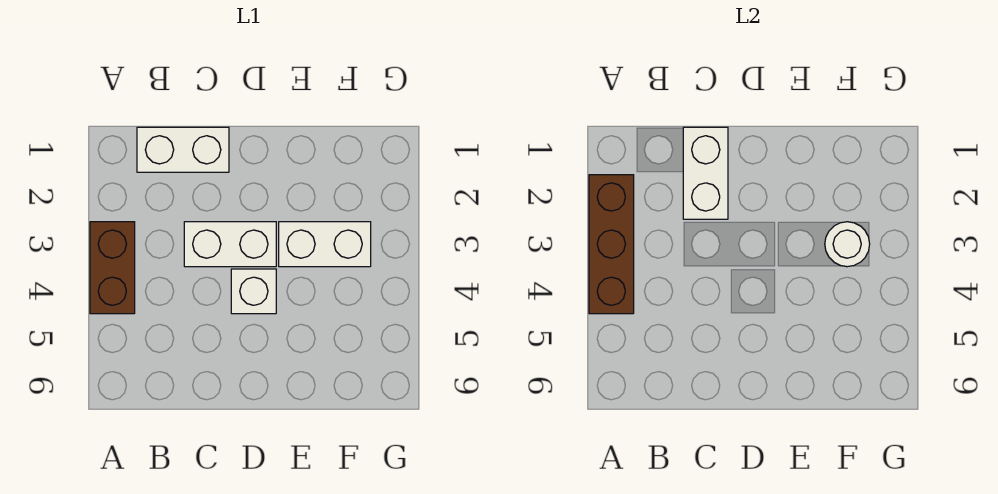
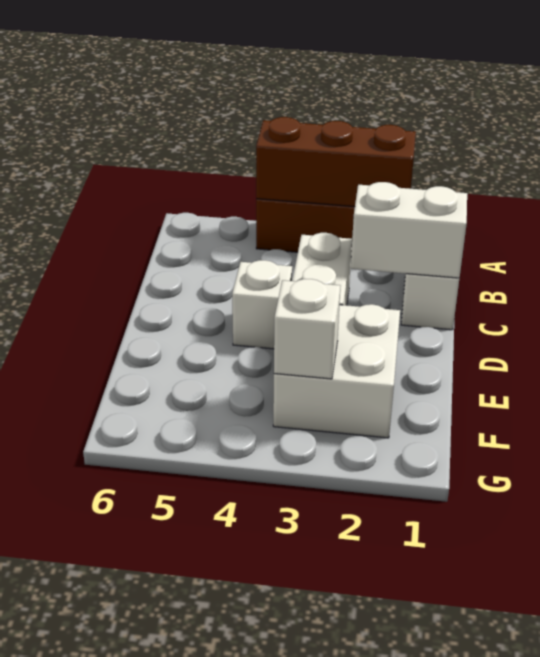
white 1x2 brick [279,222,371,267] -> white 2x2 brick [273,304,400,438]
white 1x1 round brick [825,222,870,267] -> white 1x1 brick [274,279,340,379]

